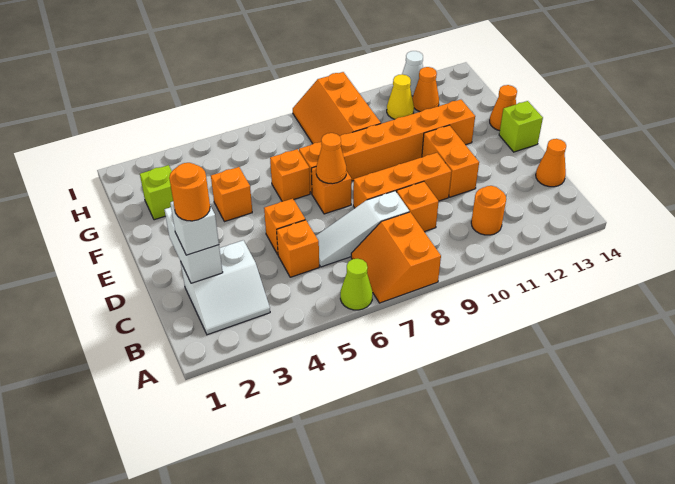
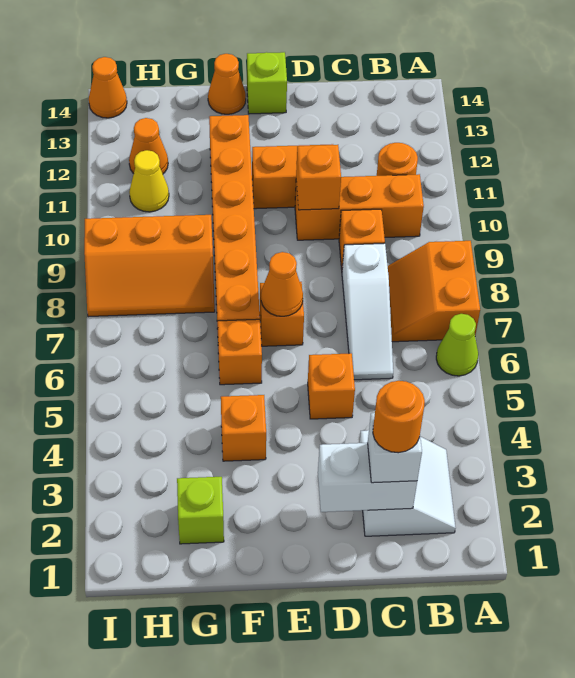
orange 2x2 slope [351,212,441,303] -> orange 2x2 slope turned to [388,241,480,342]
orange 1x1 brick [277,220,319,277] -> orange 1x1 brick moved to [296,145,341,210]
orange 1x1 cone [536,139,566,187] -> orange 1x1 cone moved to [89,57,127,118]
orange 1x3 brick [353,153,452,208] -> orange 1x3 brick turned to [295,174,424,240]
white 1x1 cone [402,51,423,96] -> none

